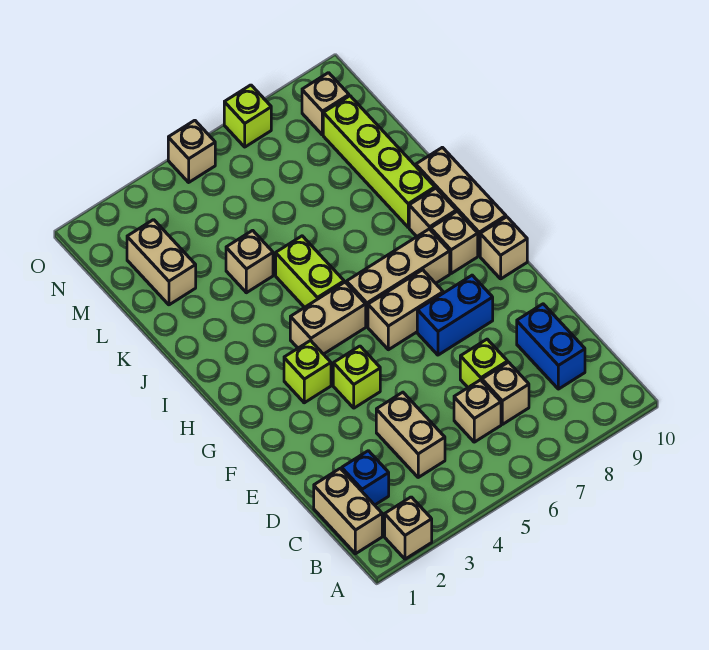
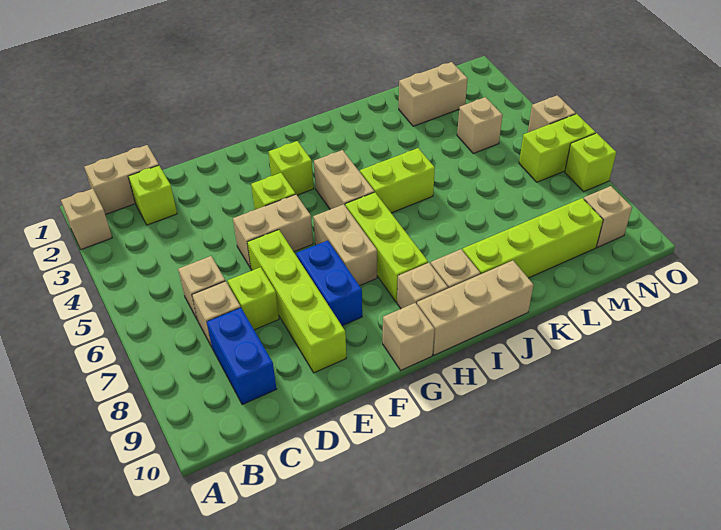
blue 1x1 brick [342,451,389,505] -> lime 1x1 brick [128,165,177,225]
tan 1x2 brick [376,392,445,477] -> tan 1x2 brick moved to [233,194,313,268]
blue 1x2 brick [517,304,585,389] -> blue 1x2 brick turned to [207,308,276,405]
none -> lime 1x4 brick [247,230,346,373]
tan 1x3 brick [347,229,450,326] -> lime 1x3 brick [345,192,428,302]
tan 1x1 brick [226,230,273,293] -> tan 1x1 brick moved to [457,97,502,153]
none -> lime 1x2 brick [519,114,596,182]

